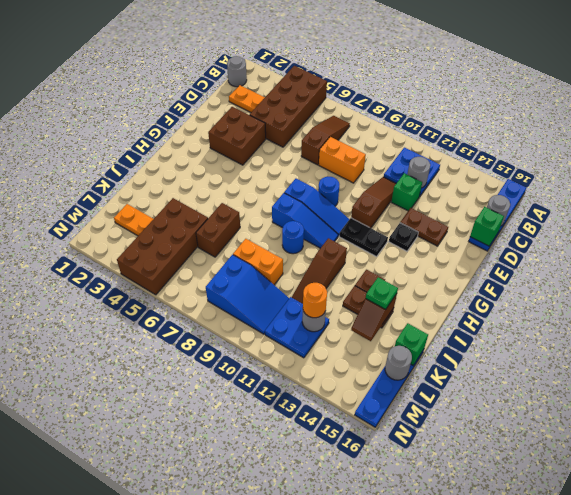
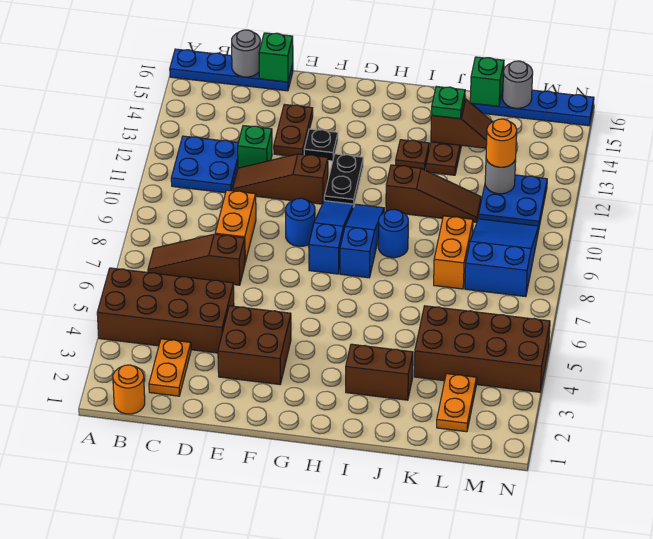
grey 1x1 round brick [227,56,247,87] -> orange 1x1 round brick [113,365,145,414]
grey 1x1 round brick [407,157,430,188] -> none
brown 1x2 brick [196,203,240,257] -> brown 1x2 brick moved to [346,344,413,400]

